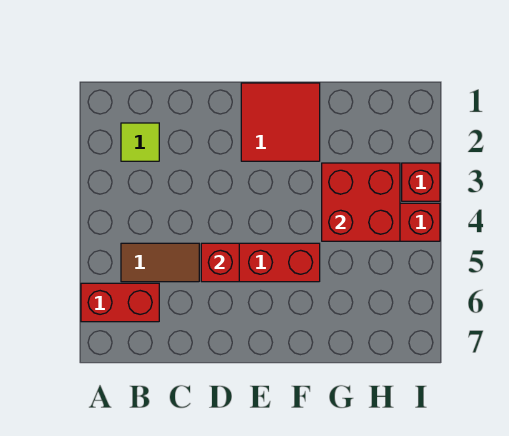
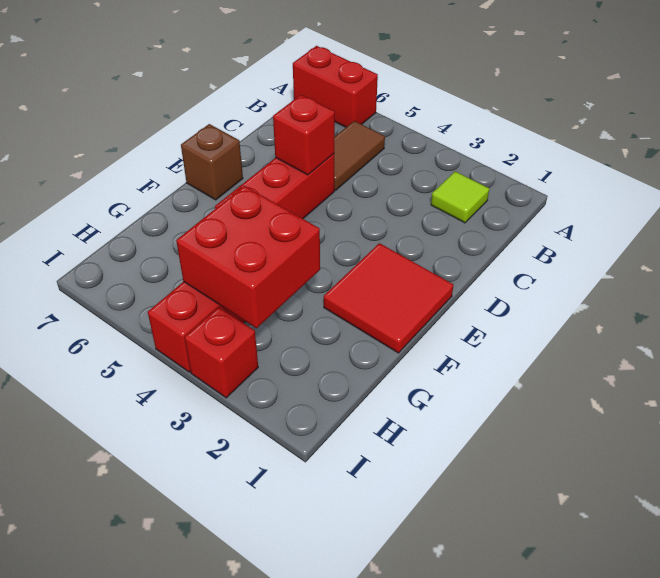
red 1x2 brick [81,283,159,322] -> red 1x2 brick turned to [293,46,378,127]
none -> brown 1x1 brick [181,124,243,200]

